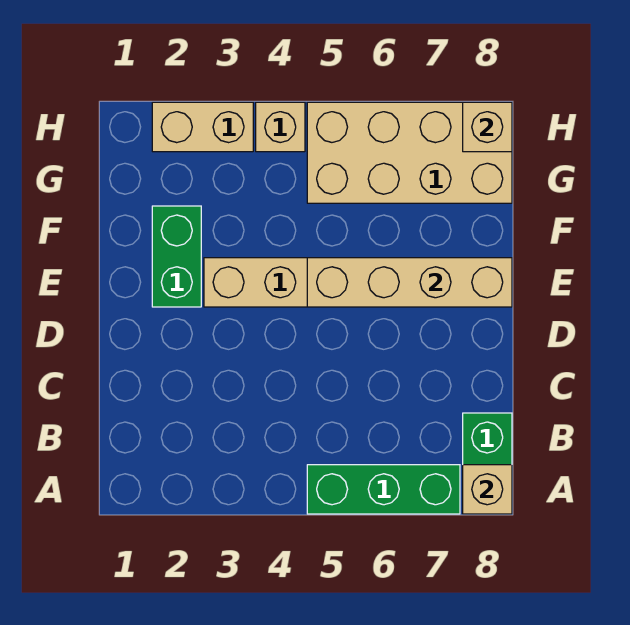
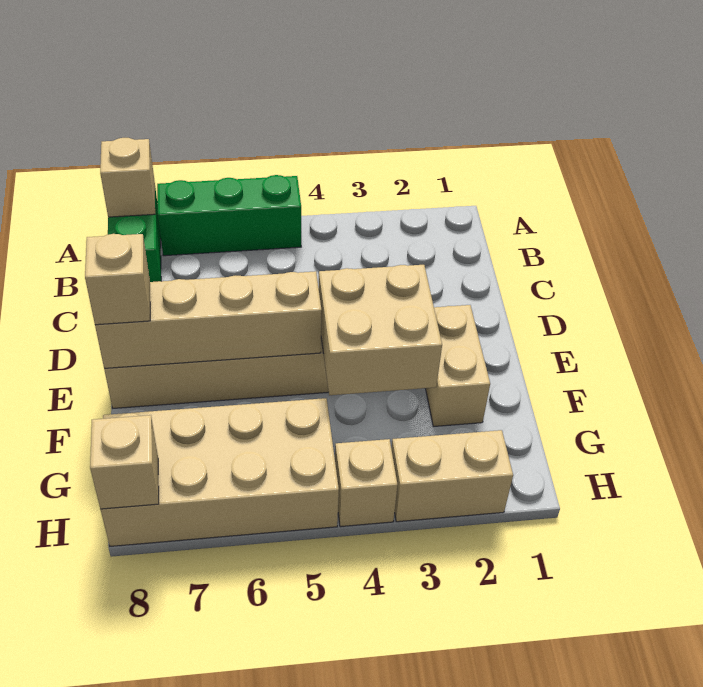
green 1x2 brick [152,206,201,307] -> tan 1x2 brick [425,305,490,427]
none -> tan 2x2 brick [319,265,442,395]
none -> tan 1x1 brick [85,234,150,325]

